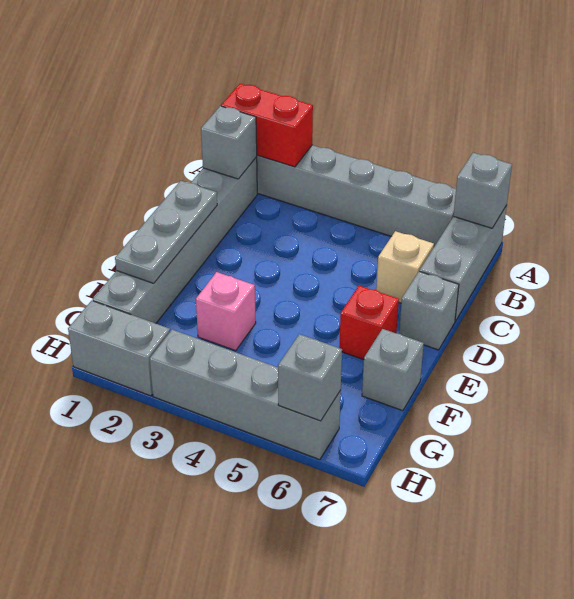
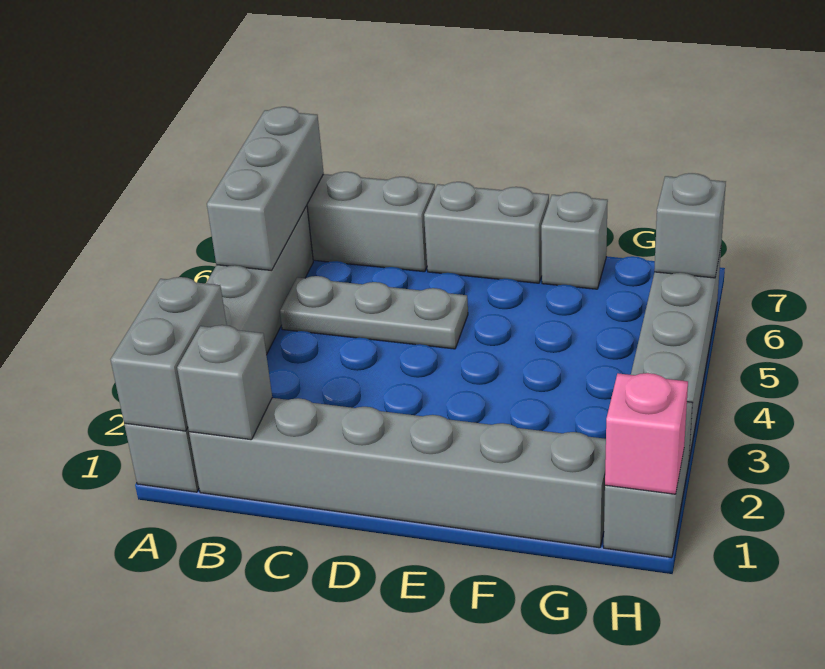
red 1x2 brick [221,84,313,167] -> grey 1x2 brick [111,277,227,431]
grey 1x1 brick [453,153,512,228] -> grey 1x3 brick [207,107,324,271]
tan 1x1 brick [376,231,434,303] -> none
grey 1x3 plate [115,181,217,283] -> grey 1x3 plate moved to [280,276,468,349]
grey 1x1 brick [399,271,459,350] -> grey 1x2 brick [424,182,549,283]
red 1x1 brick [339,286,399,360] -> none
pink 1x1 brick [196,272,256,351] -> pink 1x1 brick moved to [605,373,688,494]

